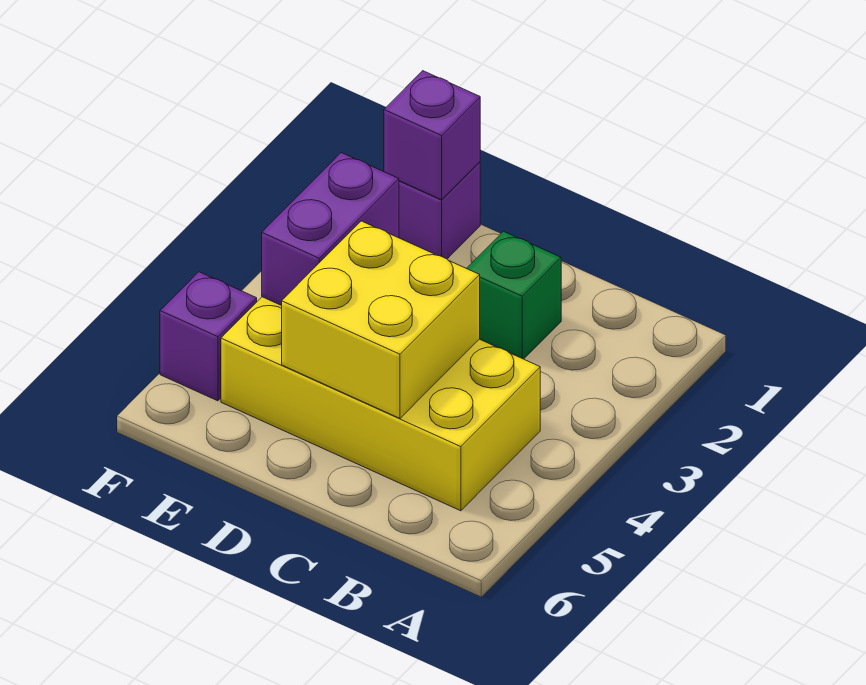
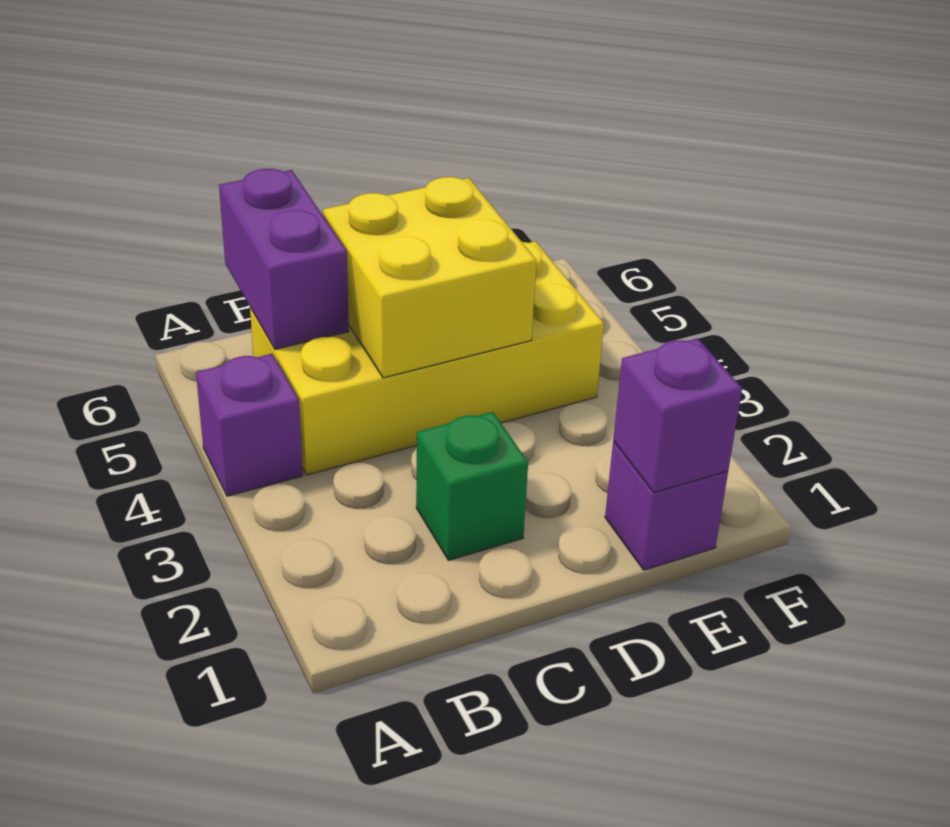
purple 1x2 brick [262,153,399,306] -> purple 1x2 brick moved to [219,169,349,349]
purple 1x1 brick [160,272,257,401] -> purple 1x1 brick moved to [196,354,303,496]

